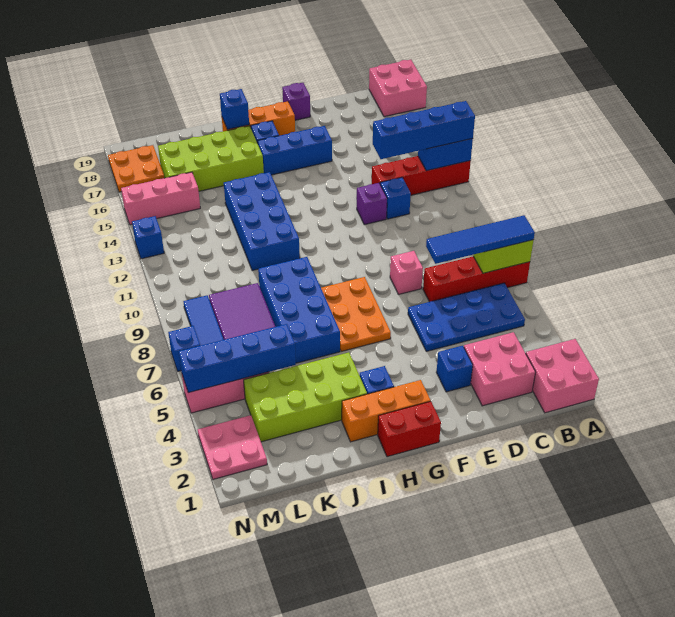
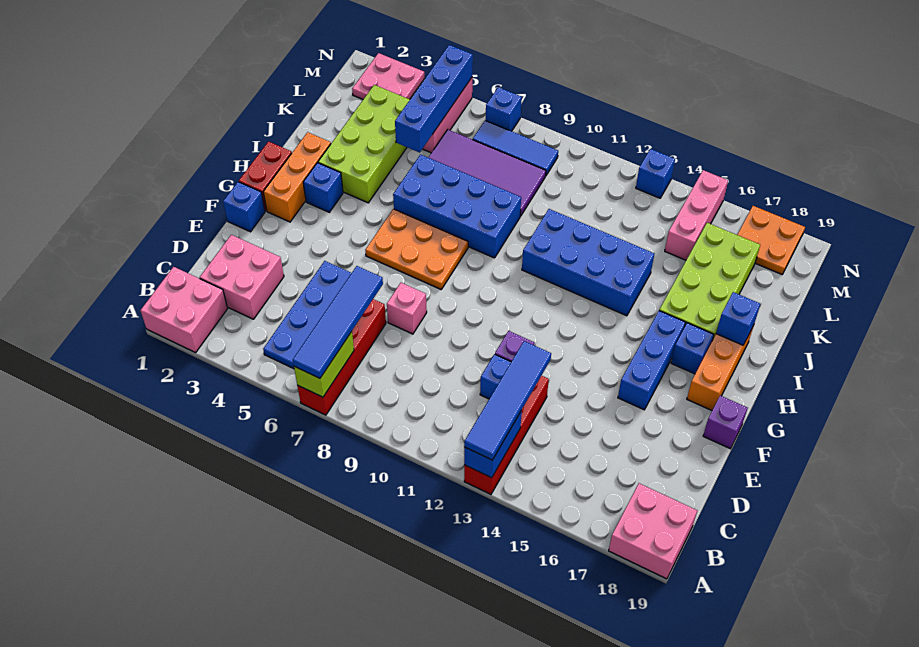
blue 1x4 brick [373,101,475,159] -> blue 1x4 tile [464,341,551,460]
blue 1x1 brick [436,346,473,392] -> blue 1x1 brick moved to [223,182,265,232]

